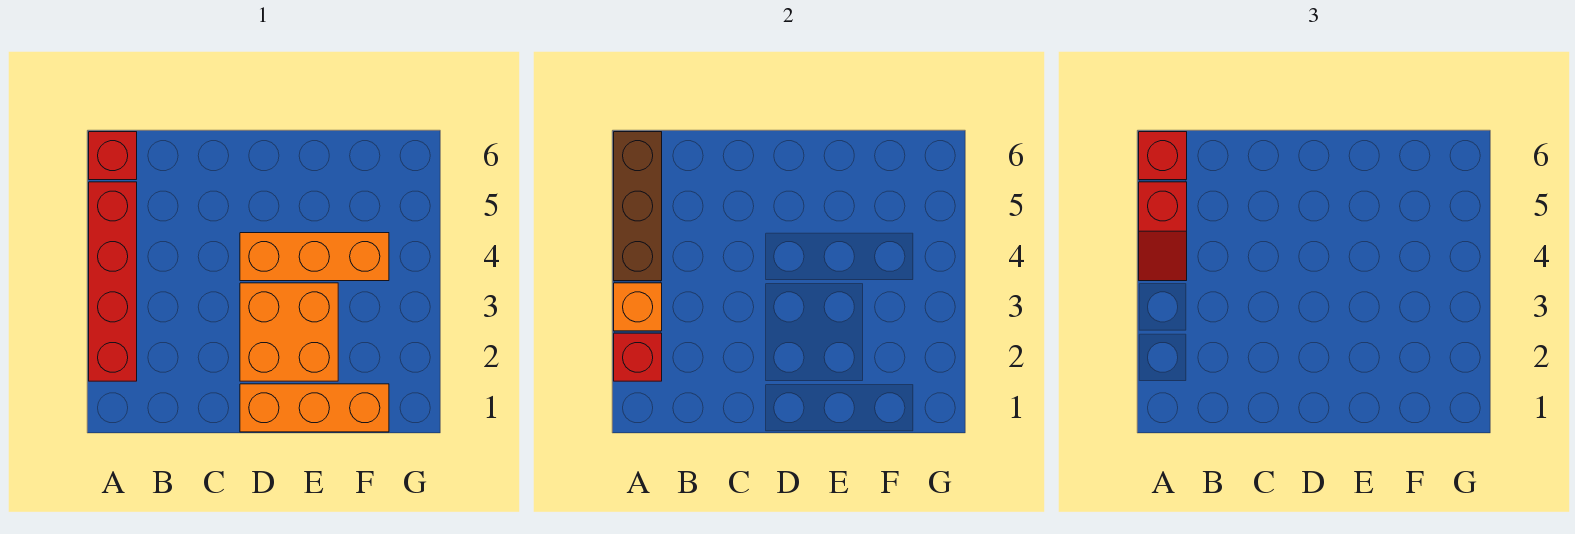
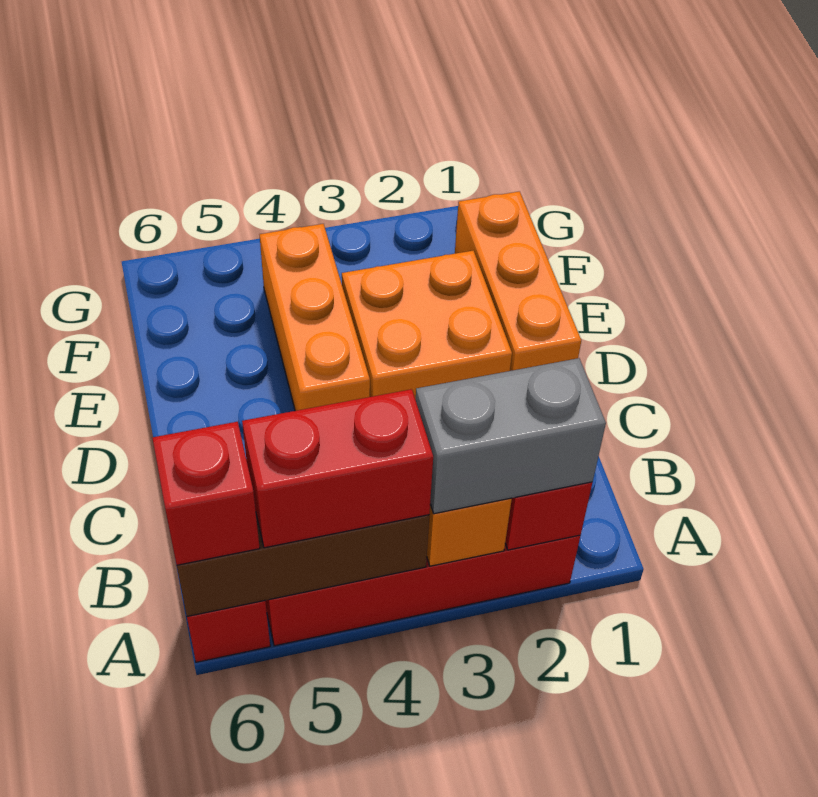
none -> grey 1x2 brick [416,358,606,514]
red 1x2 slope [1139,182,1187,281] -> red 1x2 brick [242,389,433,548]

